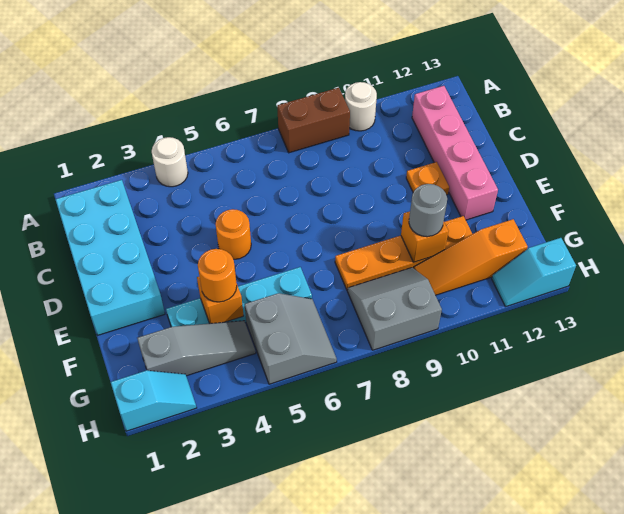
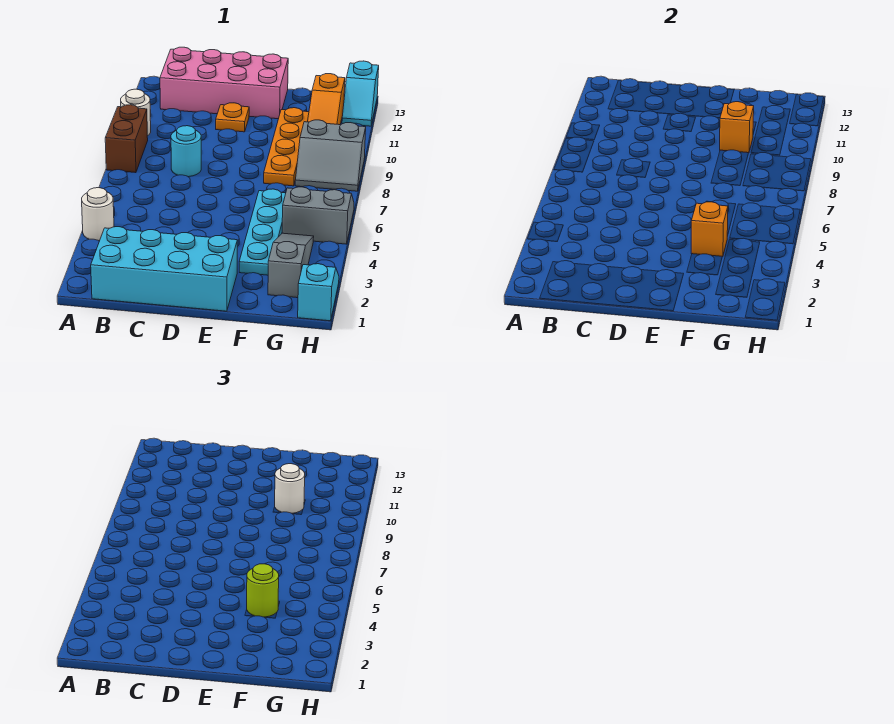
pink 1x4 brick [412,86,498,220] -> pink 2x4 brick [160,47,288,119]
none -> cyan 1x1 round brick [171,126,201,177]
orange 1x1 round brick [216,209,251,259] -> none
orange 1x1 round brick [198,249,237,302] -> lime 1x1 round brick [247,564,279,617]
grey 1x1 round brick [409,184,447,237] -> white 1x1 round brick [275,464,305,513]
grey 2x2 slope [347,268,442,350] -> grey 2x2 slope turned to [295,120,366,191]

